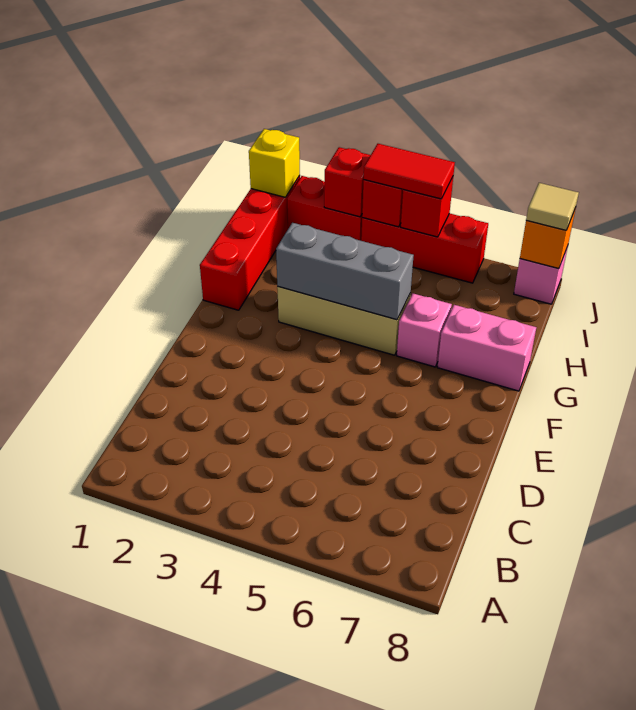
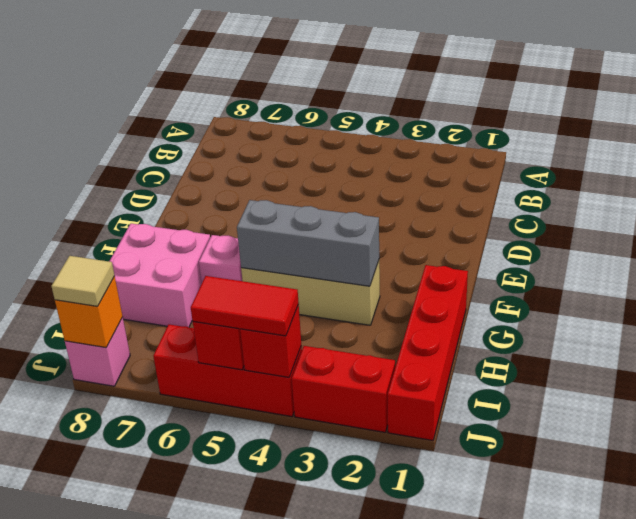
pink 1x2 brick [437,305,536,391] -> pink 2x2 brick [109,223,210,327]
yellow 1x1 brick [249,129,300,197] -> none
red 1x1 brick [324,147,371,217] -> none

